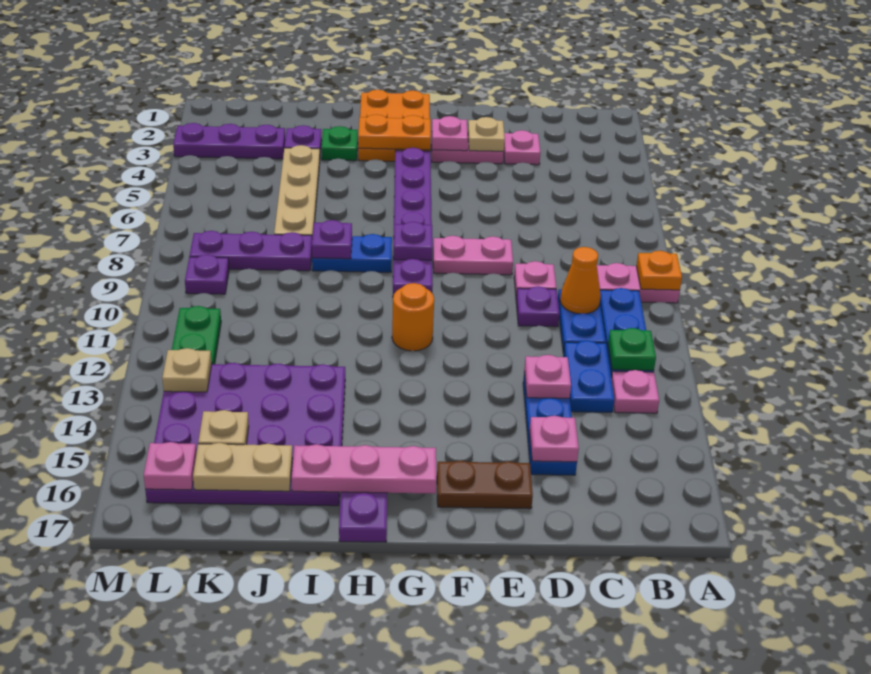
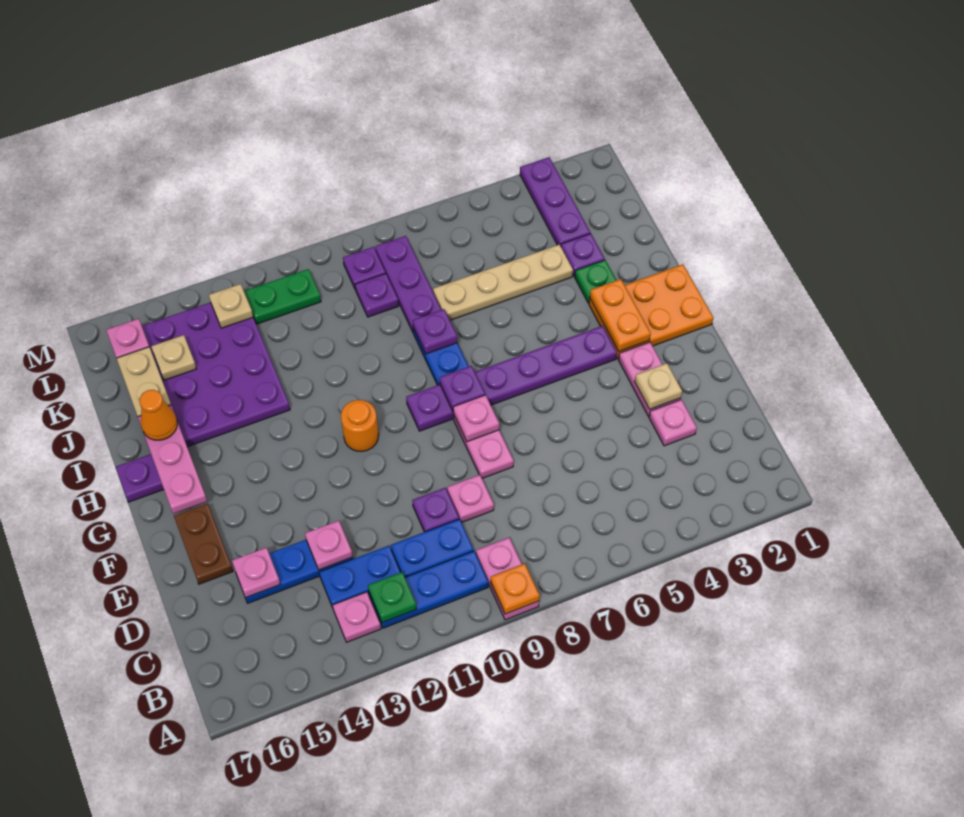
orange 1x1 cone [560,247,601,314] -> orange 1x1 cone moved to [140,390,177,440]
pink 1x1 plate [432,116,468,151] -> pink 1x1 plate moved to [453,395,499,442]
none -> purple 1x1 plate [355,274,399,317]

